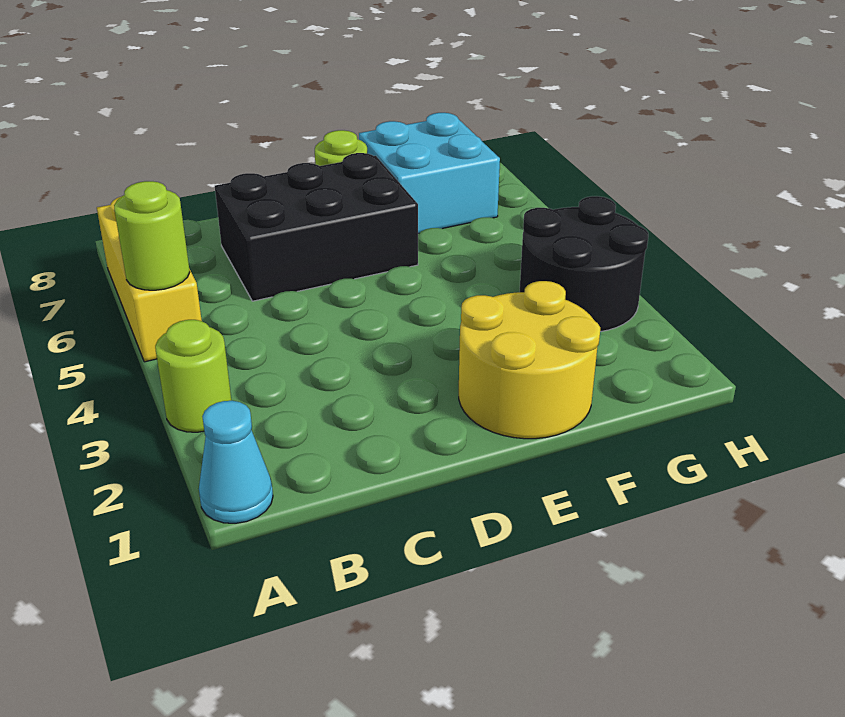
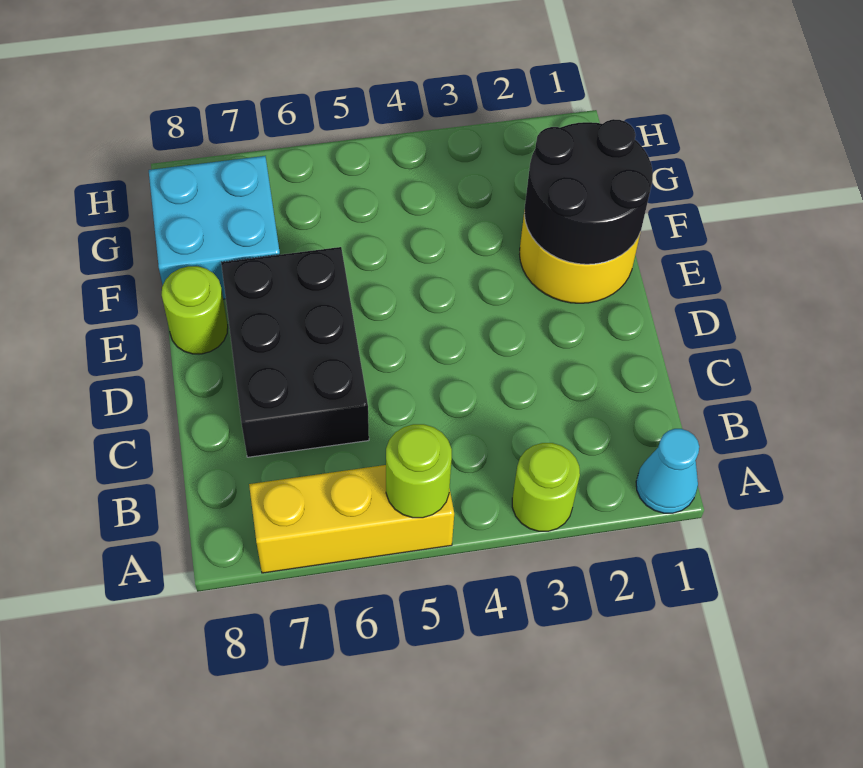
black 2x2 round brick [520,196,648,332] -> black 2x2 round brick moved to [524,119,653,264]

